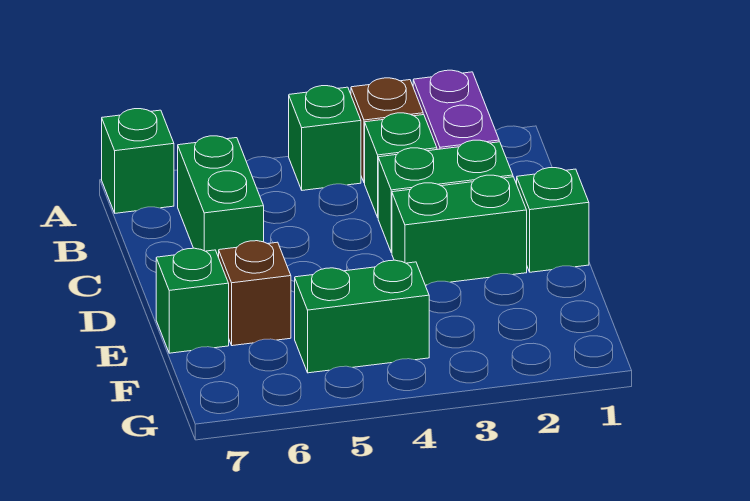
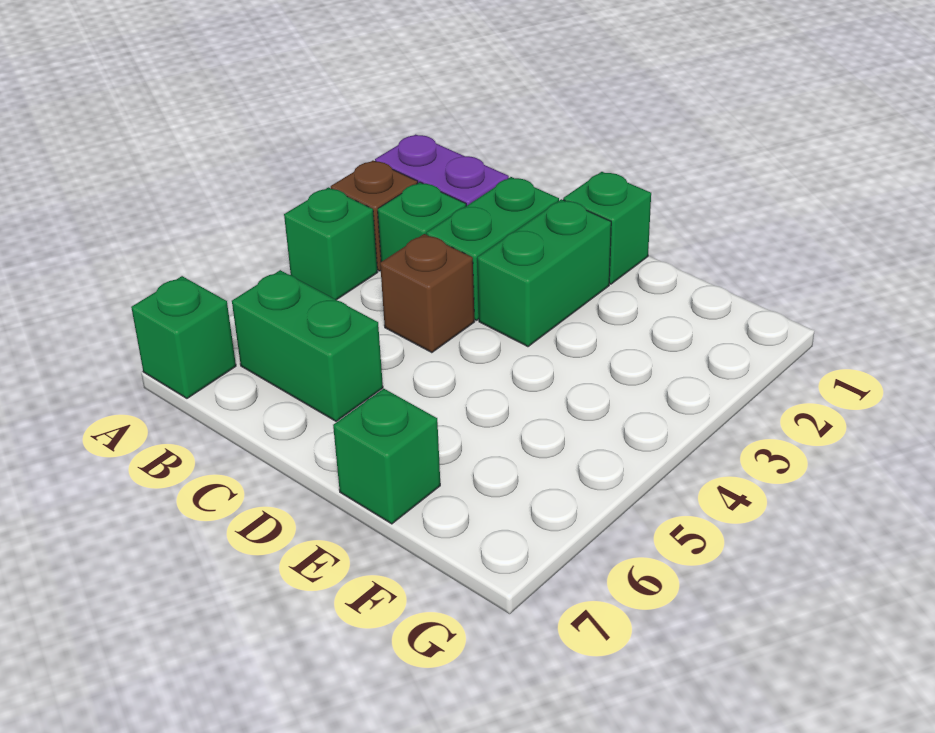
brown 1x1 brick [219,241,291,346] -> brown 1x1 brick moved to [380,234,474,353]
green 1x2 brick [295,260,429,373] -> none

